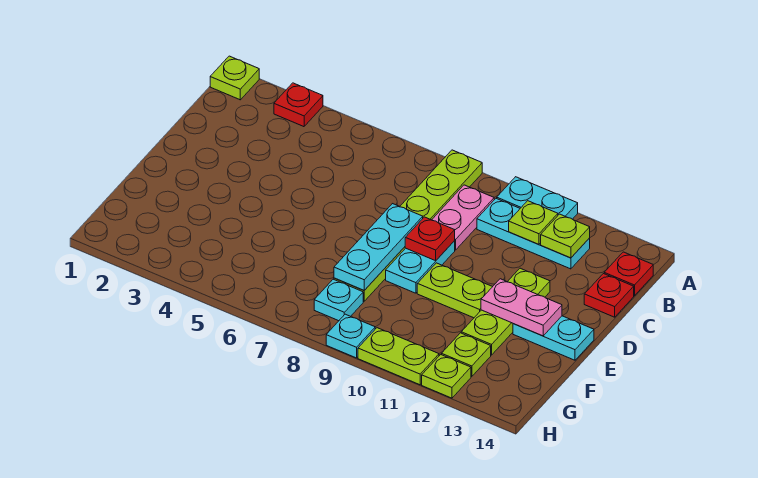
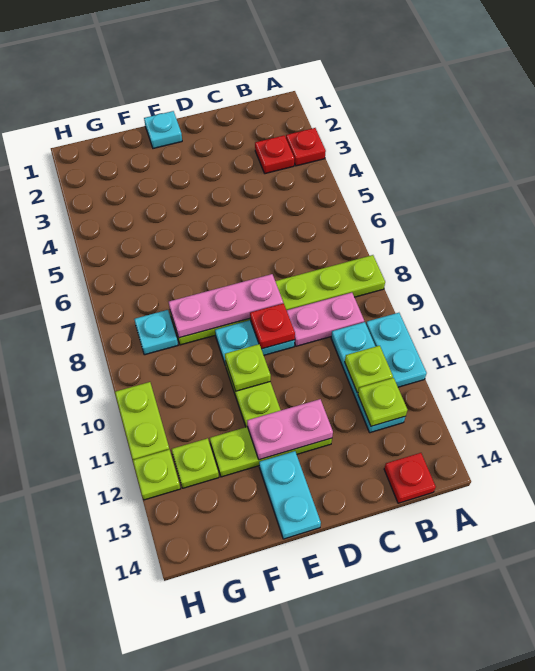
lime 1x1 plate [210,56,259,100] -> lime 1x1 plate moved to [225,344,271,391]
red 1x1 plate [584,274,634,317] -> red 1x1 plate moved to [255,135,294,174]
cyan 1x3 plate [334,204,423,290] -> pink 1x3 plate [169,274,283,338]
pink 1x2 plate [481,279,562,336] -> pink 1x2 plate turned to [247,399,333,460]
cyan 1x1 plate [326,314,375,358] -> cyan 1x1 plate moved to [144,111,182,148]

